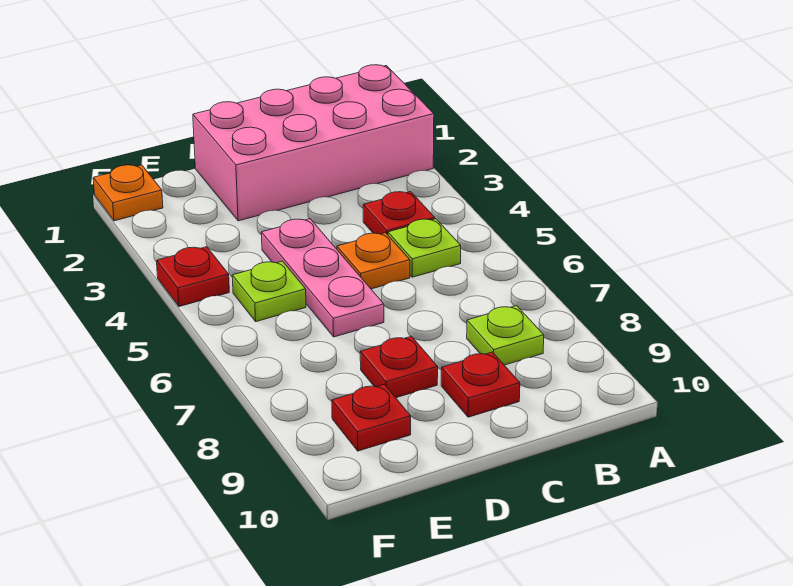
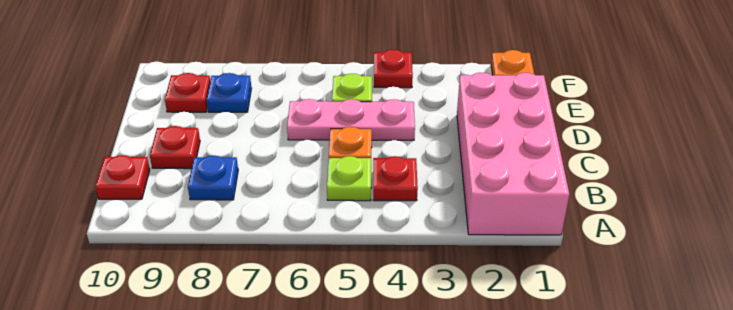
lime 1x1 plate [467,306,544,365] -> blue 1x1 plate [188,156,238,200]
red 1x1 plate [360,336,438,398] -> red 1x1 plate moved to [95,155,150,199]
none -> blue 1x1 plate [207,73,251,112]

